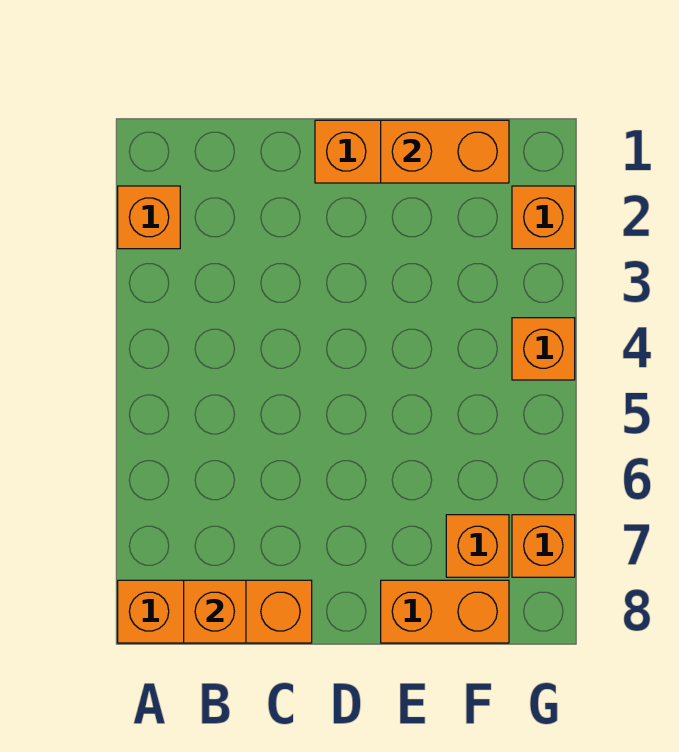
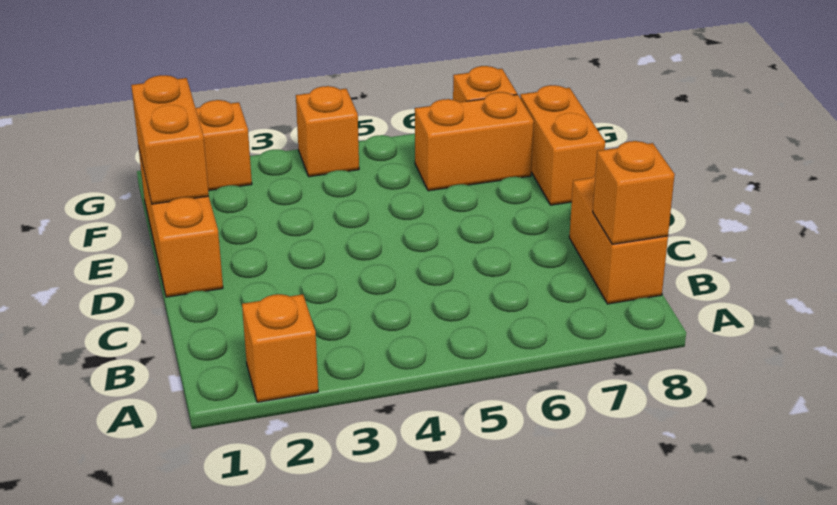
orange 1x3 brick [118,580,312,643] -> orange 1x2 brick [569,175,668,304]
orange 1x1 brick [446,515,509,577] -> orange 1x2 brick [415,92,534,191]

